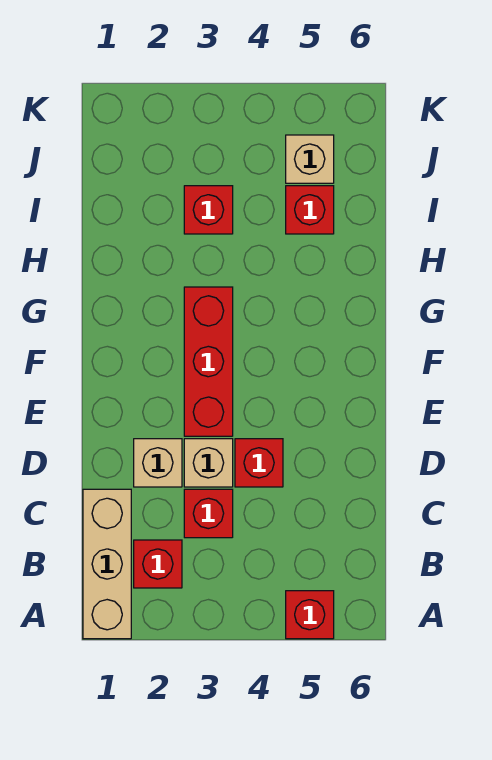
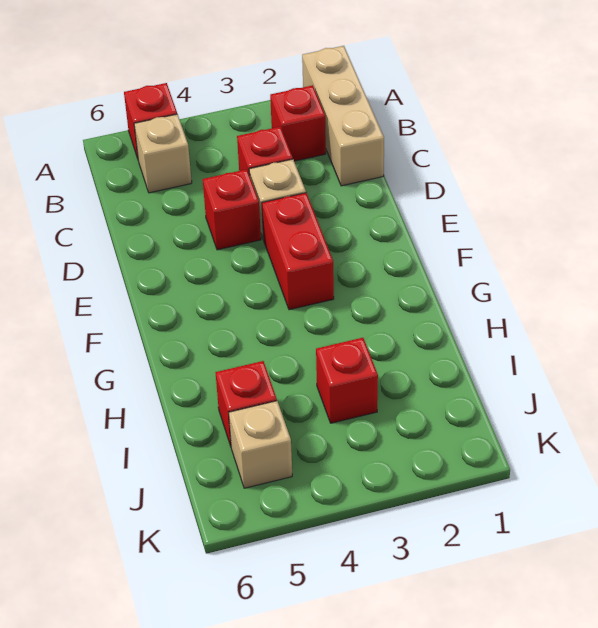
tan 1x1 brick [134,439,182,487] -> tan 1x1 brick moved to [134,114,192,193]
red 1x3 brick [184,287,233,436] -> red 1x2 brick [262,193,334,310]

